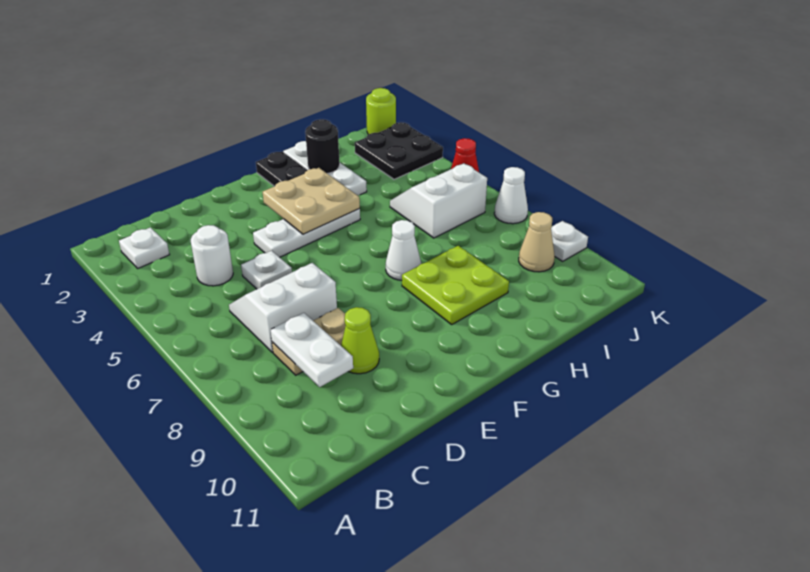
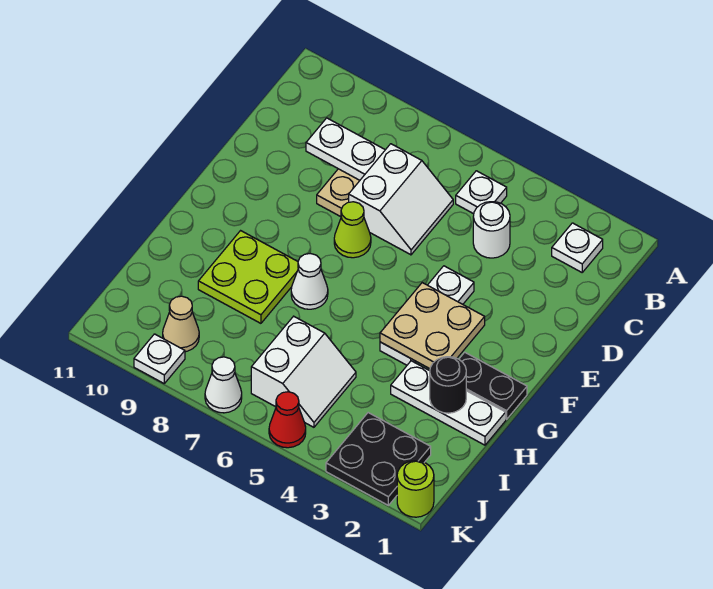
white 1x1 plate [241,251,292,289] -> white 1x1 plate moved to [456,171,507,214]
lime 1x1 cone [341,307,379,374] -> lime 1x1 cone moved to [334,202,371,258]

